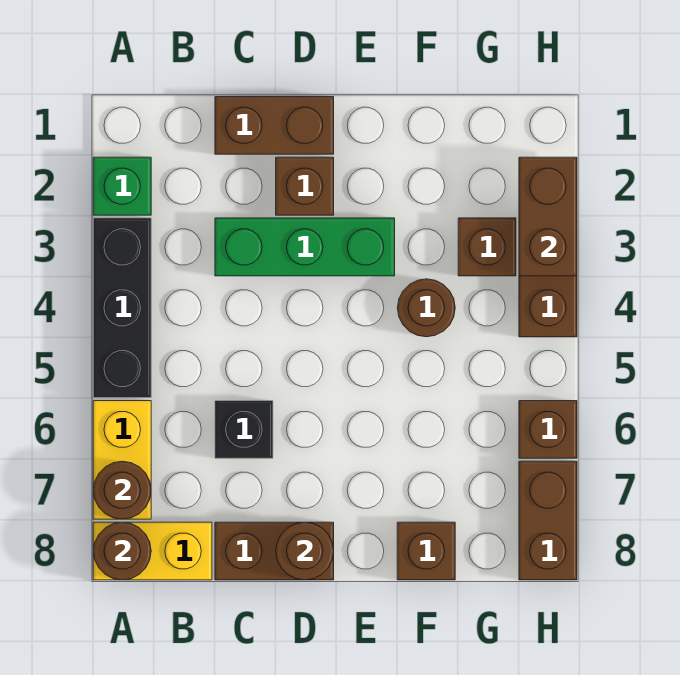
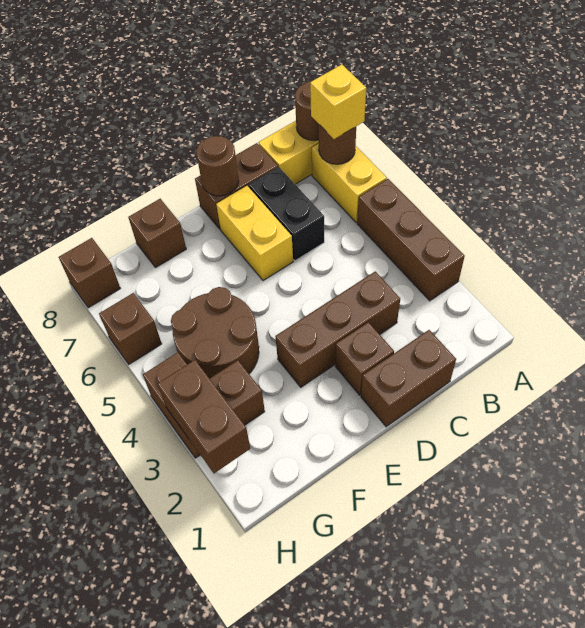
green 1x1 brick [93,157,151,215] -> none
black 1x3 brick [93,218,151,398] -> brown 1x3 brick [357,179,465,301]
none -> yellow 1x1 brick [310,65,366,139]
green 1x3 brick [215,218,395,276] -> brown 1x3 brick [275,271,400,387]
black 1x1 brick [215,401,273,458] -> black 1x2 brick [249,167,324,261]
none -> yellow 1x2 brick [216,186,293,281]
brown 1x1 round brick [398,279,455,337] -> brown 2x2 round brick [171,287,259,379]
brown 1x2 brick [519,461,577,580] -> brown 1x1 brick [59,238,120,308]

